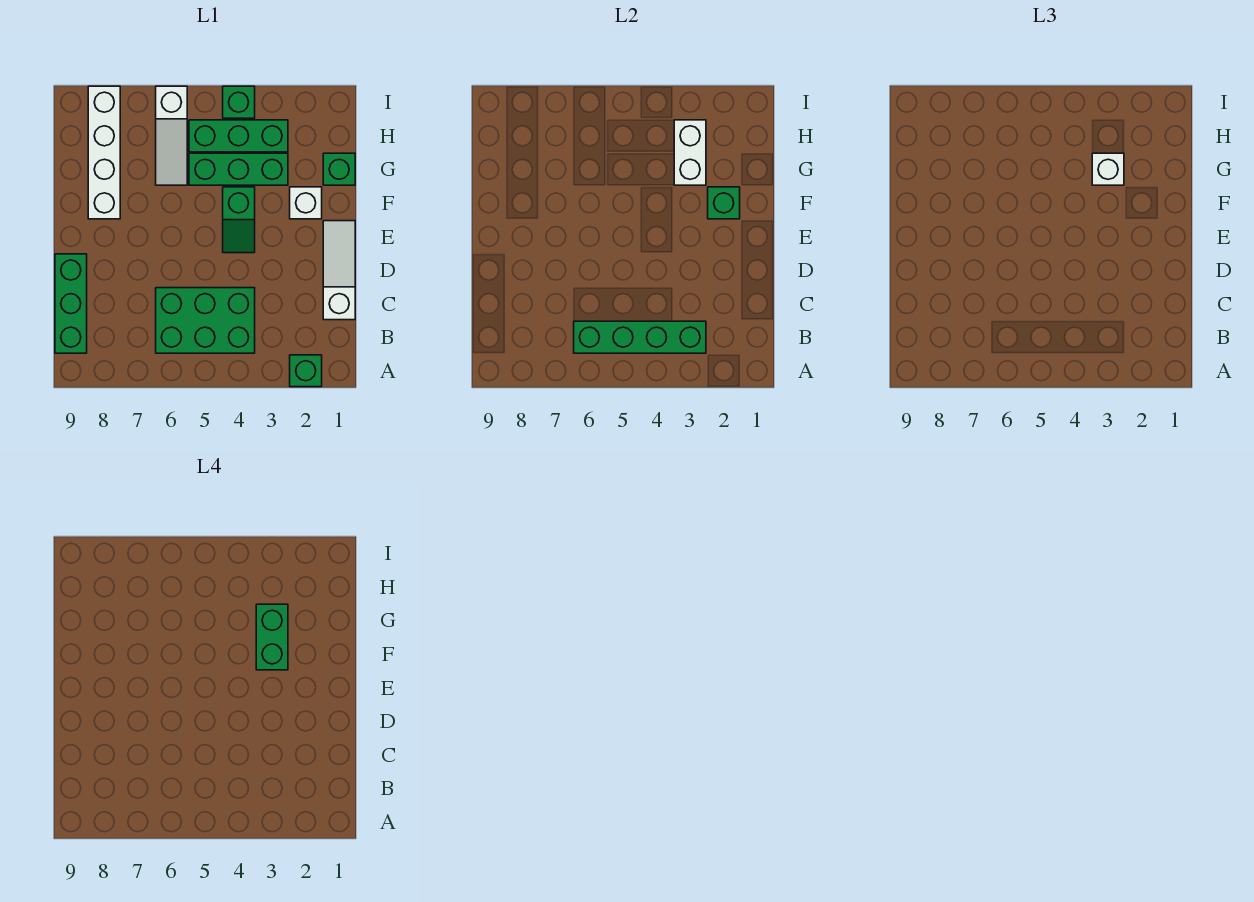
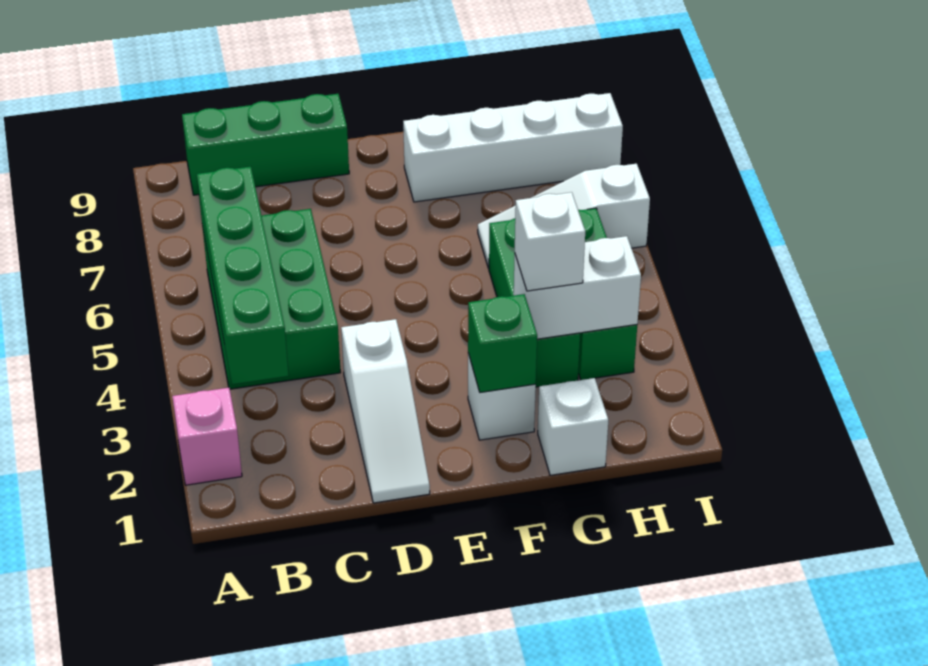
green 1x1 brick [290,355,322,387] -> pink 1x1 brick [172,388,242,485]
white 1x3 slope [323,221,355,320] -> white 1x3 slope turned to [341,319,430,503]
green 1x2 slope [223,187,255,253] -> none
green 1x2 brick [256,604,288,670] -> none
green 1x1 brick [323,153,355,185] -> white 1x1 brick [538,378,608,475]
green 1x1 brick [223,86,255,118] -> none

